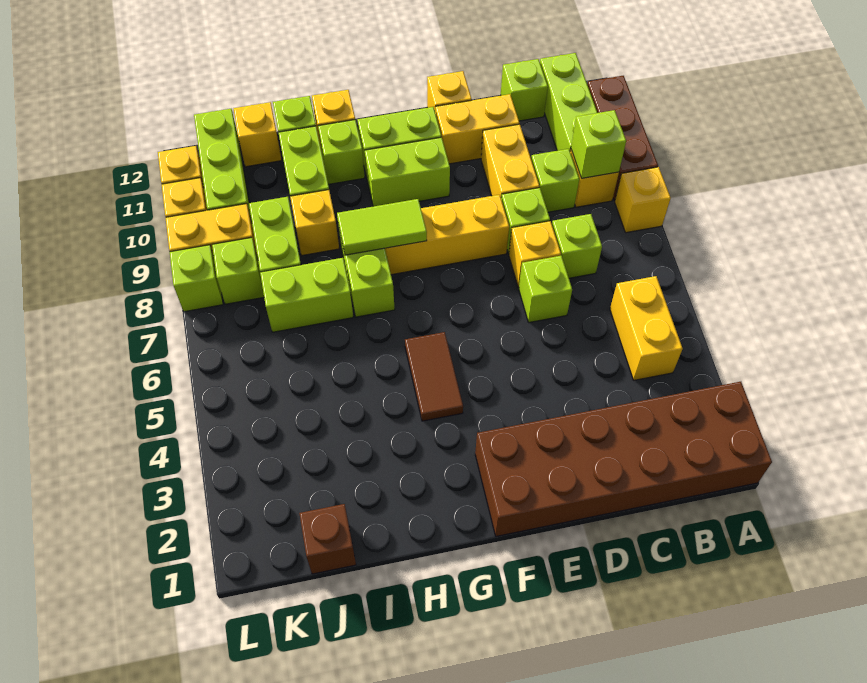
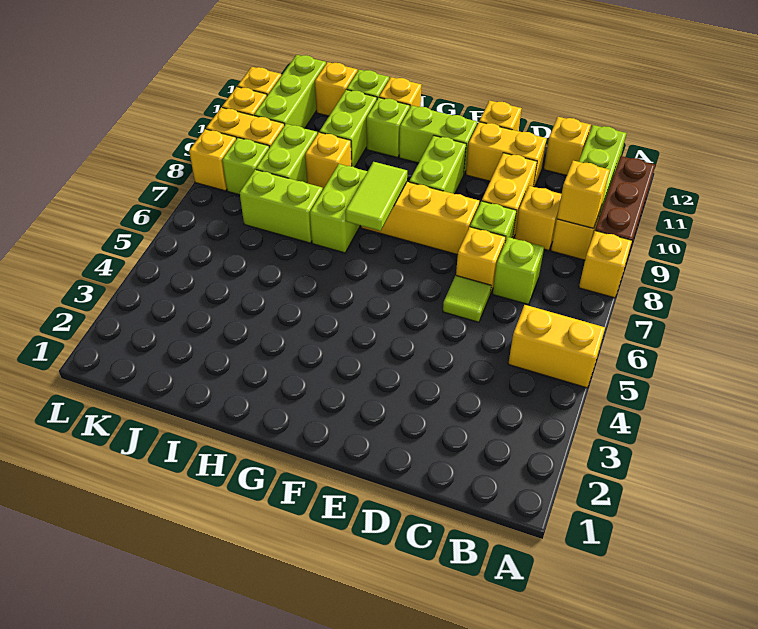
brown 2x6 brick [475,382,772,536] -> none
yellow 1x2 brick [610,276,683,380] -> yellow 1x2 brick turned to [508,305,605,388]
lime 1x1 brick [571,110,626,178] -> yellow 1x1 brick [557,161,610,228]
lime 1x1 brick [531,149,579,212] -> yellow 1x1 brick [515,186,562,251]
lime 1x1 brick [501,59,548,121] -> yellow 1x1 brick [544,117,591,175]
lime 1x1 brick [519,256,572,322] -> lime 1x1 tile [443,276,491,322]
lime 1x2 brick [365,137,450,207] -> lime 1x2 brick turned to [409,135,466,194]
brown 1x2 tile [405,332,463,421] -> none
lime 1x2 tile [337,199,427,255] -> lime 1x2 tile turned to [345,162,407,231]
brown 1x1 brick [299,504,356,574] -> none
lime 1x1 brick [170,245,223,312] -> yellow 1x1 brick [189,129,236,191]

